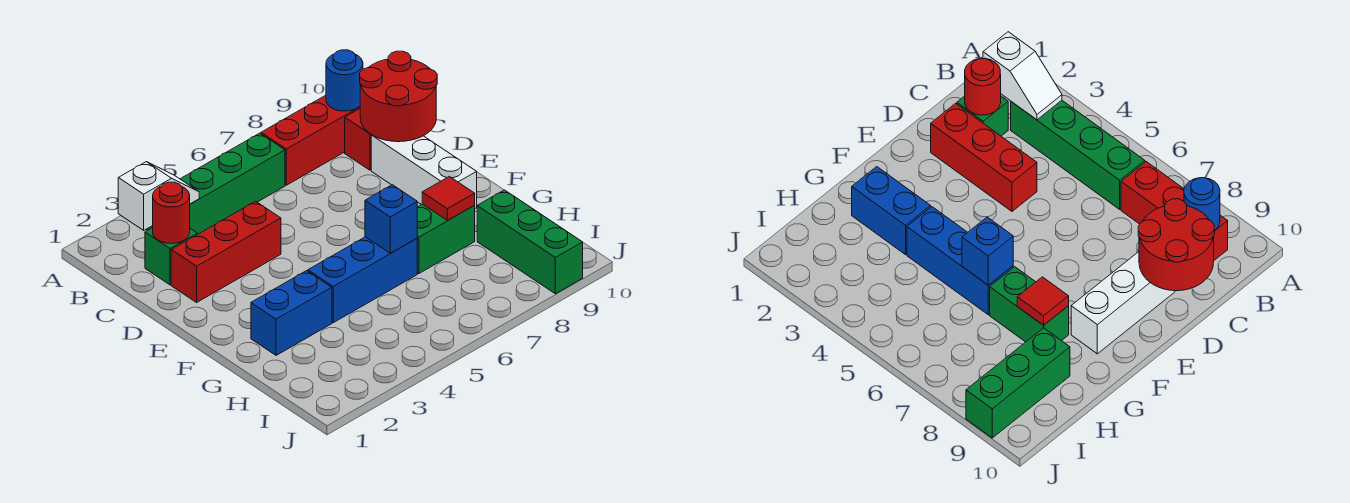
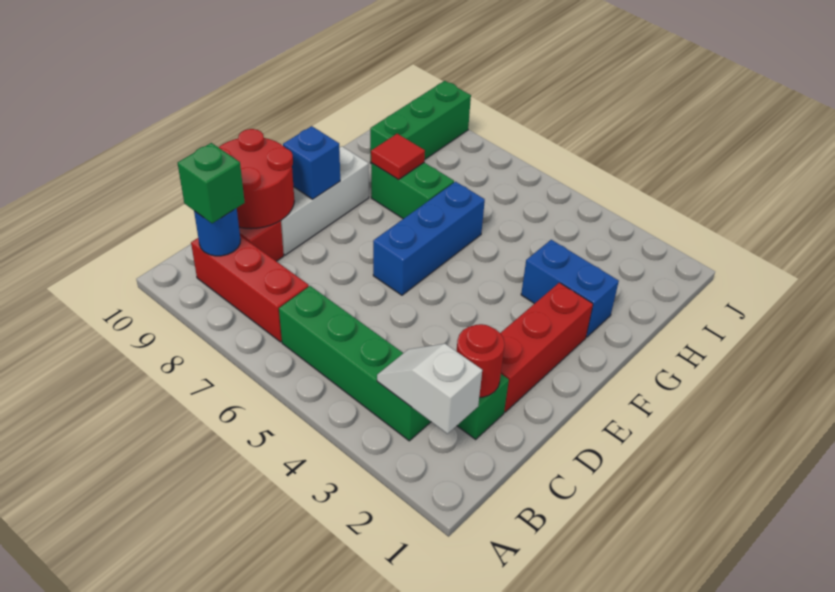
none -> green 1x1 brick [178,143,245,223]
red 1x3 brick [171,201,281,302] -> red 1x3 brick turned to [500,283,593,412]
blue 1x3 brick [308,237,417,323] -> blue 1x3 brick turned to [373,182,485,295]
blue 1x1 brick [365,185,417,253] -> blue 1x1 brick moved to [283,126,340,199]

